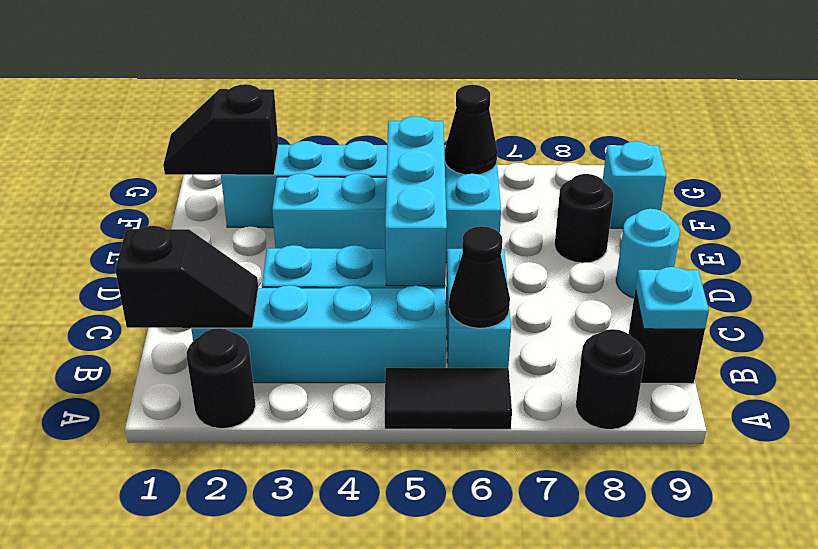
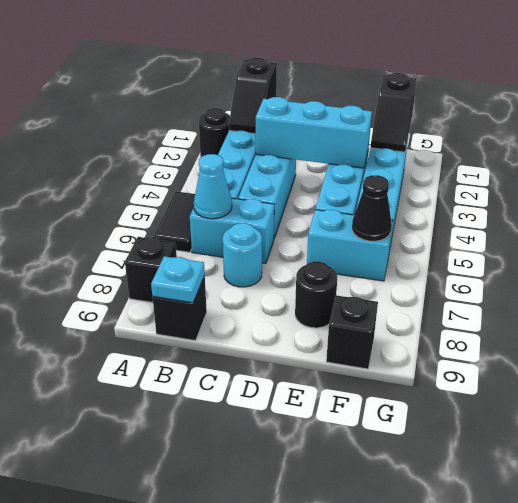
black 1x1 round brick [576,329,645,429] -> black 1x1 brick [125,237,177,302]
black 1x1 cone [449,226,510,328] -> cyan 1x1 cone [194,154,232,219]
cyan 1x3 brick [385,116,447,286] -> cyan 1x3 brick moved to [256,97,372,168]
cyan 1x1 round brick [616,209,680,298] -> cyan 1x1 round brick moved to [223,223,262,287]
black 1x2 slope [163,84,278,175] -> black 1x2 slope turned to [371,73,417,152]
cyan 1x1 brick [603,141,666,228] -> black 1x1 brick [326,295,378,369]

